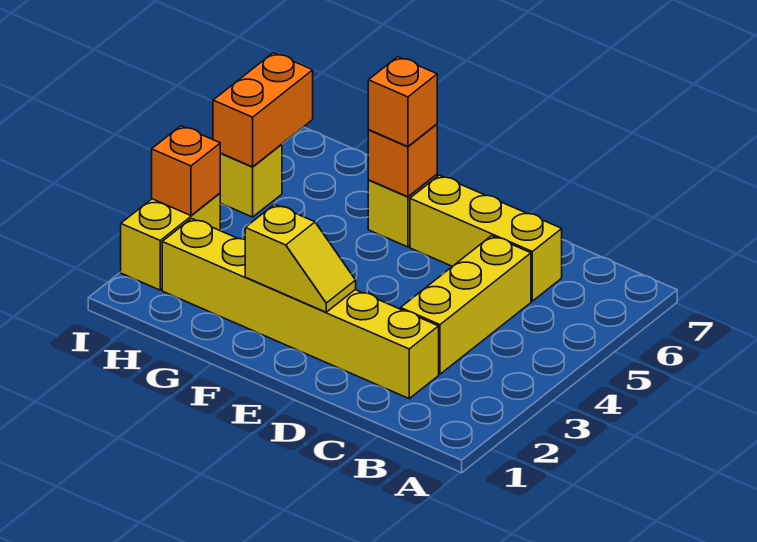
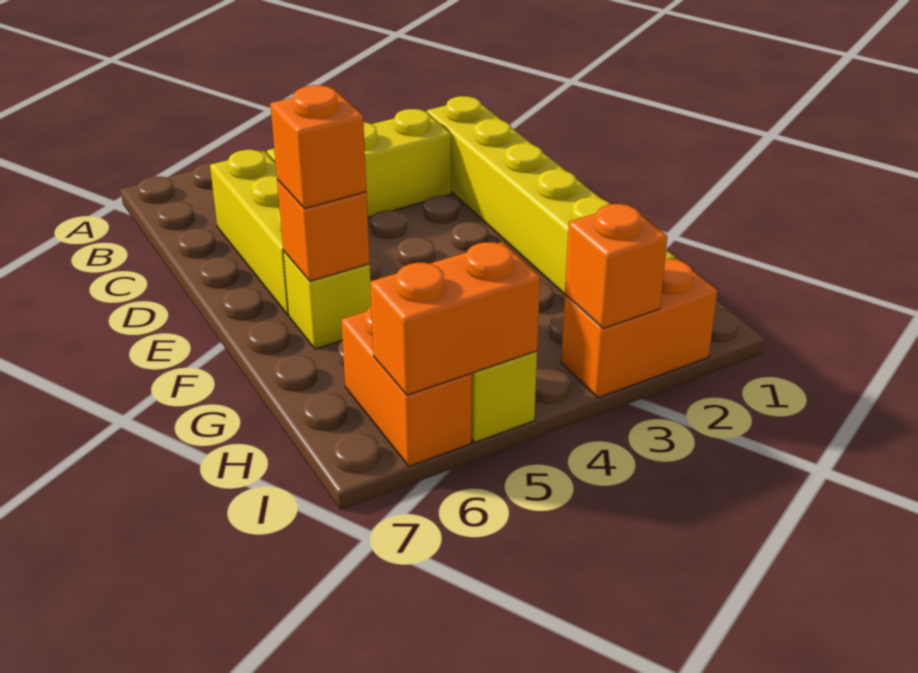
yellow 1x2 slope [245,204,356,312] -> none
none -> orange 1x2 brick [341,307,472,466]
yellow 1x2 brick [121,193,220,290] -> orange 1x2 brick [561,259,718,398]

